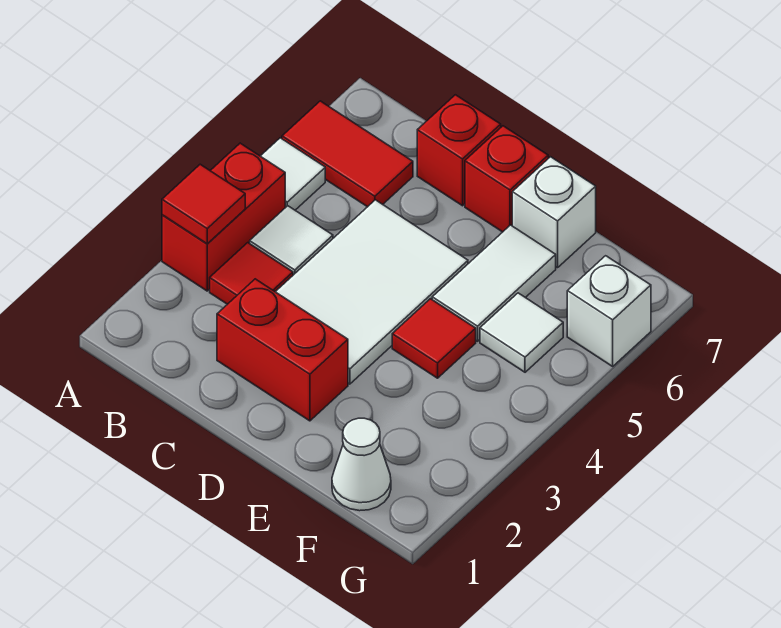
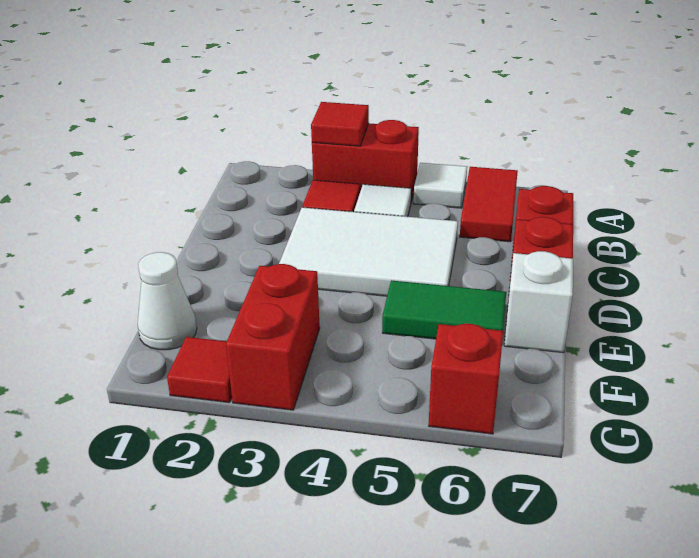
red 1x2 brick [217,279,348,421] -> red 1x2 brick moved to [226,264,320,410]
red 1x1 tile [392,299,476,378] -> red 1x1 tile moved to [167,337,232,402]
white 1x2 tile [432,225,556,341] -> green 1x2 tile [382,280,506,339]
white 1x1 tile [480,293,563,372] -> none
white 1x1 brick [567,256,651,366] -> red 1x1 brick [429,324,503,434]

